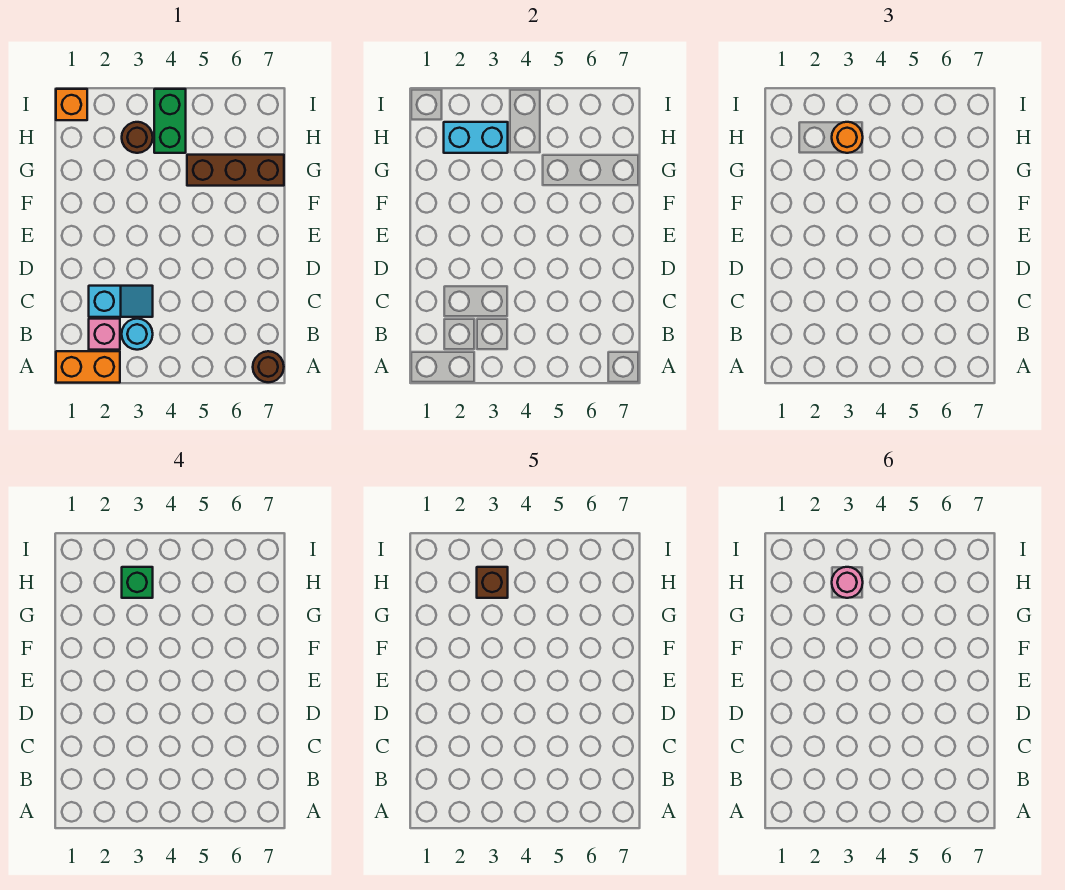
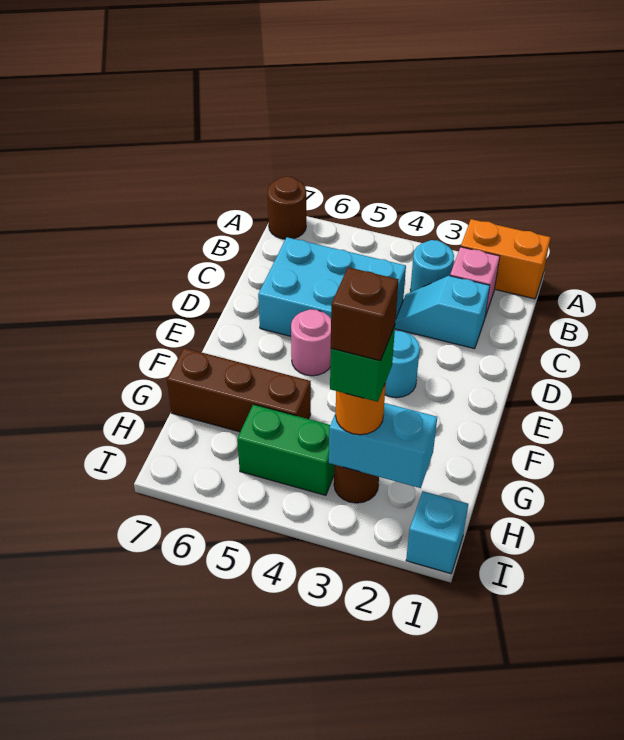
none -> cyan 2x3 brick [258,237,406,336]
none -> cyan 1x1 round brick [385,331,420,398]
pink 1x1 round brick [832,567,863,598] -> pink 1x1 round brick moved to [291,309,331,376]
green 1x2 brick [154,89,186,153] -> green 1x2 brick turned to [237,404,334,495]
orange 1x1 brick [56,89,87,120] -> cyan 1x1 brick [406,491,468,574]

